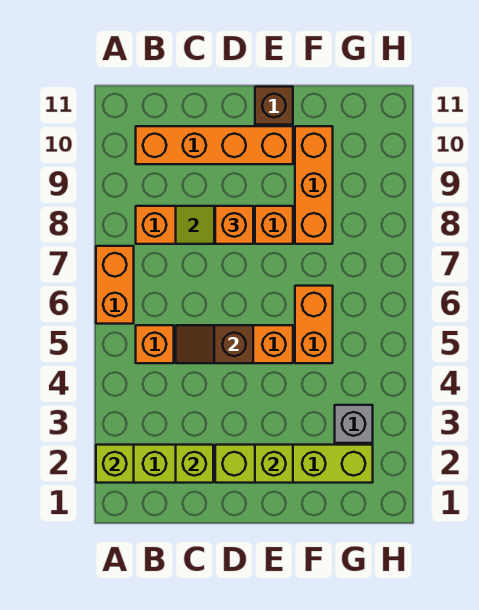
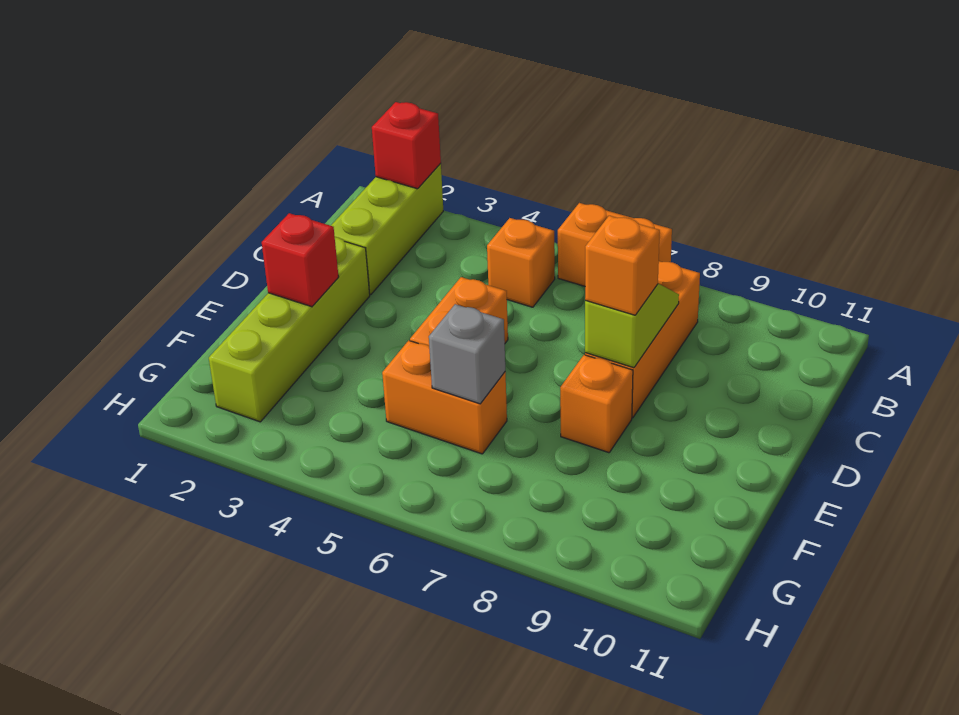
lime 1x1 brick [96,445,134,483] -> red 1x1 brick [372,102,441,189]
orange 1x4 brick [136,126,293,164] -> none
lime 1x1 brick [176,445,213,483] -> none
brown 1x2 slope [176,325,253,363] -> none
lime 1x1 brick [255,445,293,483] -> red 1x1 brick [262,213,339,307]
brown 1x1 brick [255,87,293,125] -> none
orange 1x3 brick [295,126,333,244] -> none
grey 1x1 brick [335,405,373,443] -> grey 1x1 brick moved to [429,304,505,404]

